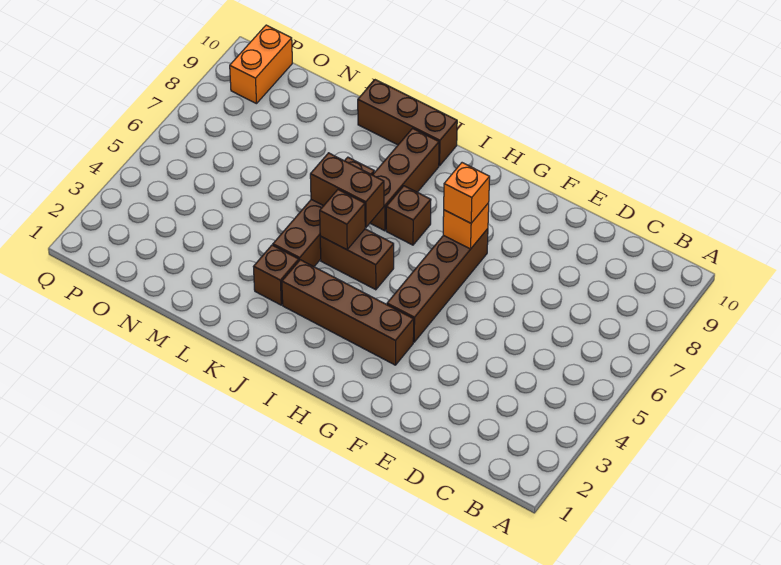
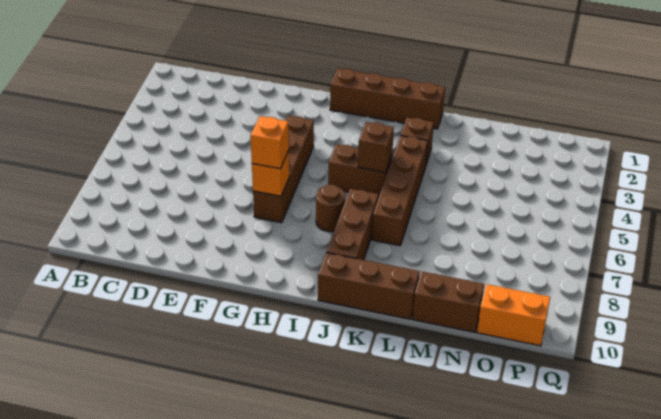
brown 1x4 brick [282,260,414,365] -> brown 1x4 brick moved to [330,68,445,129]
brown 1x1 brick [386,186,431,245] -> brown 1x1 round brick [316,184,345,232]
brown 1x2 brick [310,153,384,227] -> brown 1x2 brick moved to [413,271,484,332]
orange 1x2 brick [230,25,292,104] -> orange 1x2 brick turned to [477,284,550,346]

